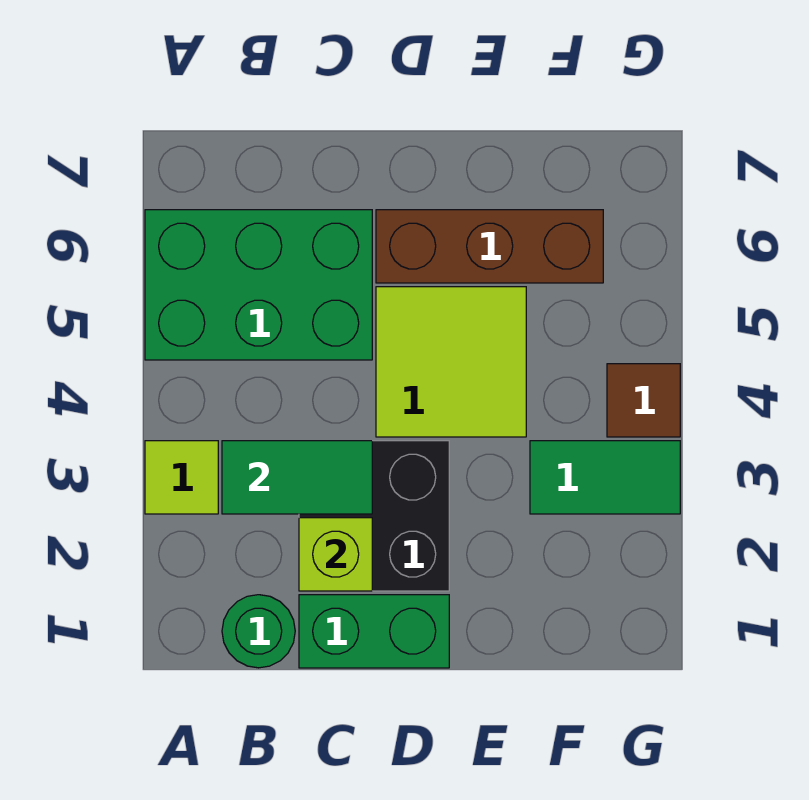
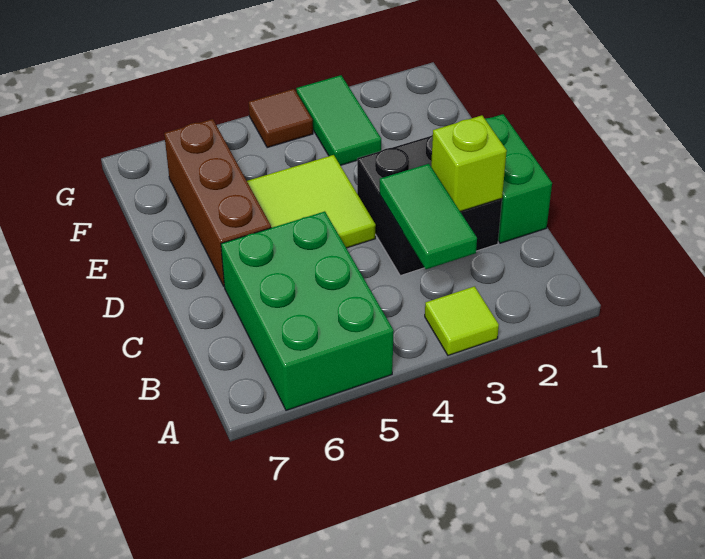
green 1x1 round brick [222,595,295,668] -> none

